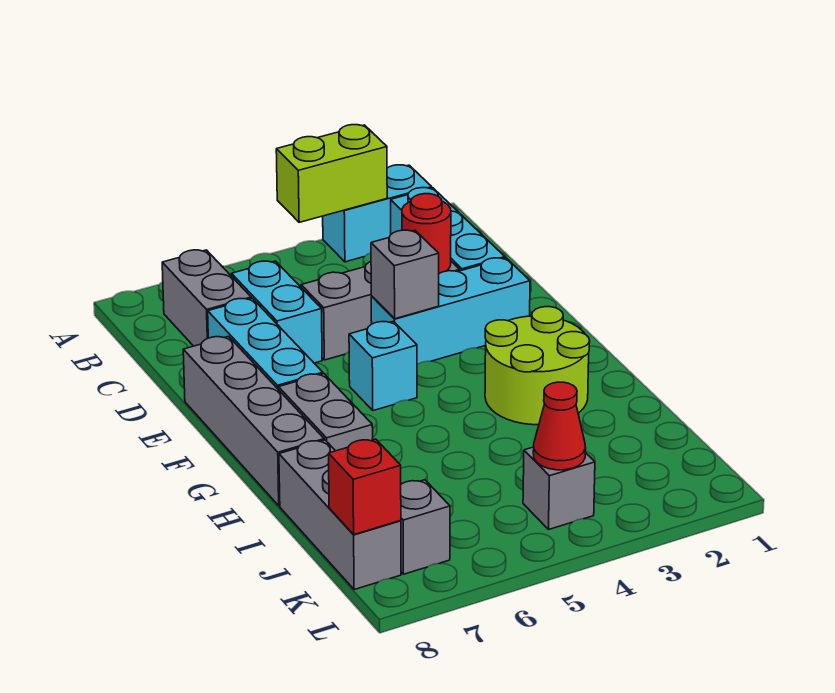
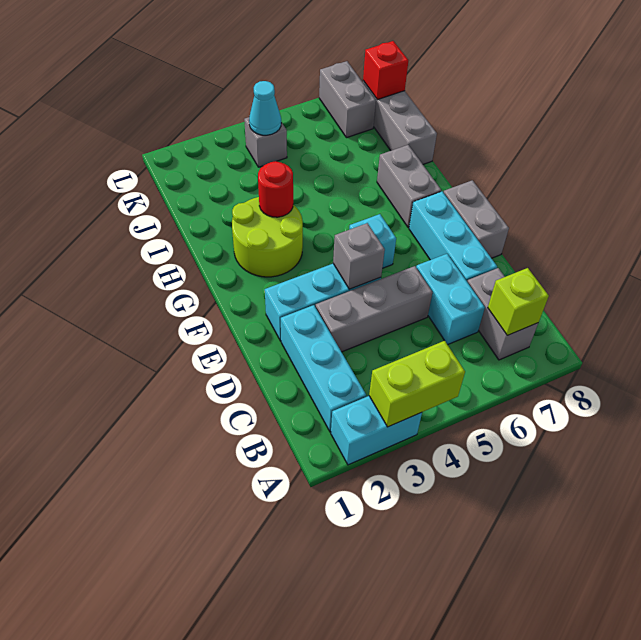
none -> lime 1x1 brick [488,268,549,335]
red 1x1 round brick [402,194,451,273] -> red 1x1 round brick moved to [258,161,293,217]
grey 1x4 brick [183,336,324,506] -> grey 1x2 brick [443,180,509,258]
red 1x1 cone [533,382,586,470] -> cyan 1x1 cone [249,81,281,135]
grey 1x1 brick [401,480,450,574] -> grey 1x2 brick [319,61,376,138]

